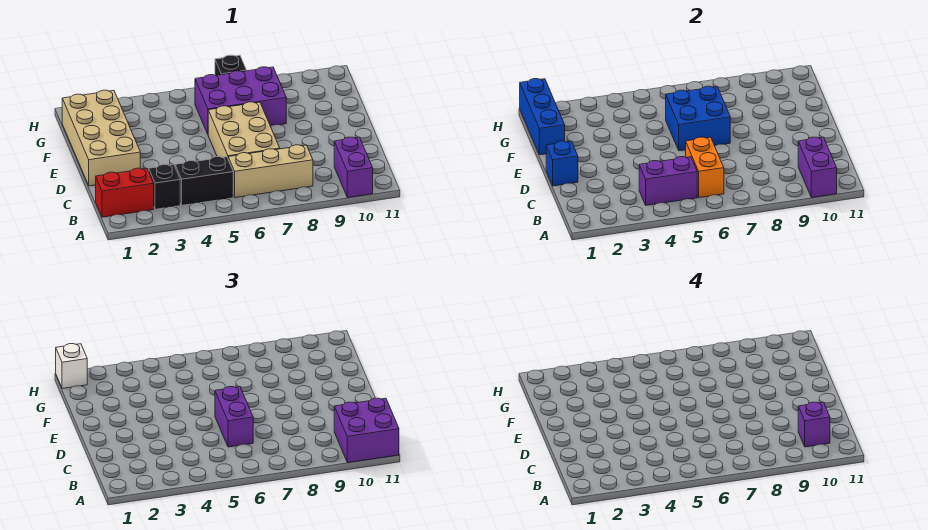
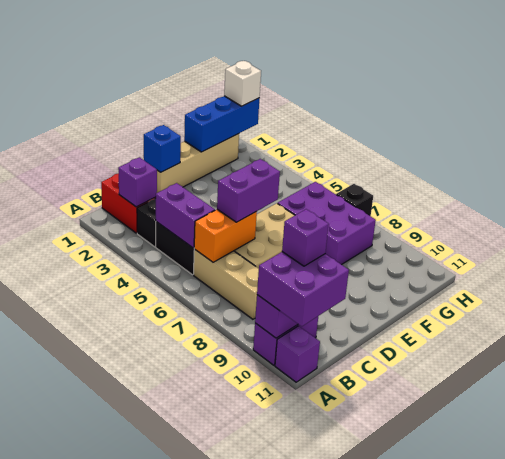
none -> purple 1x1 brick [275,326,320,382]
none -> purple 1x1 brick [118,157,157,207]
tan 2x4 brick [62,90,140,186] -> tan 1x4 brick [157,134,239,193]
blue 2x2 brick [666,86,730,151] -> none

